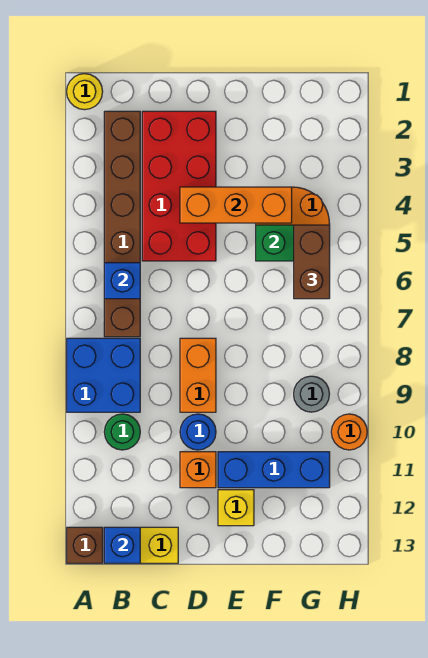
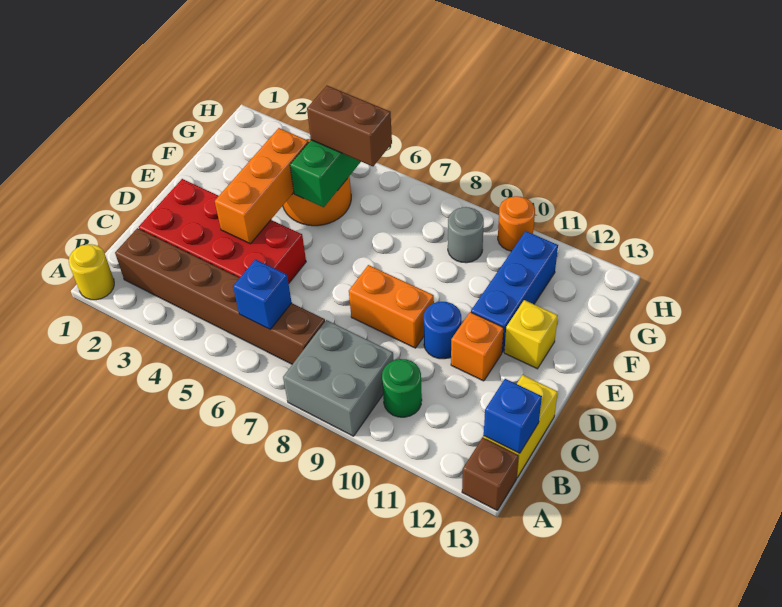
blue 2x2 brick [67,338,140,412] -> grey 2x2 brick [283,320,394,436]

